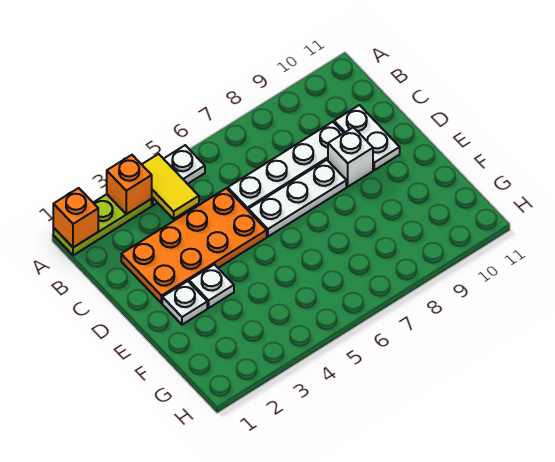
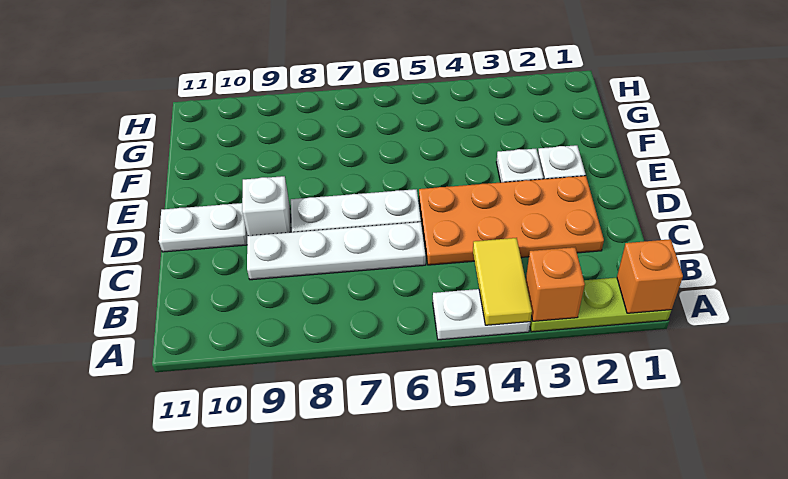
white 1x2 plate [334,105,400,170] -> white 1x2 plate turned to [159,203,248,252]

